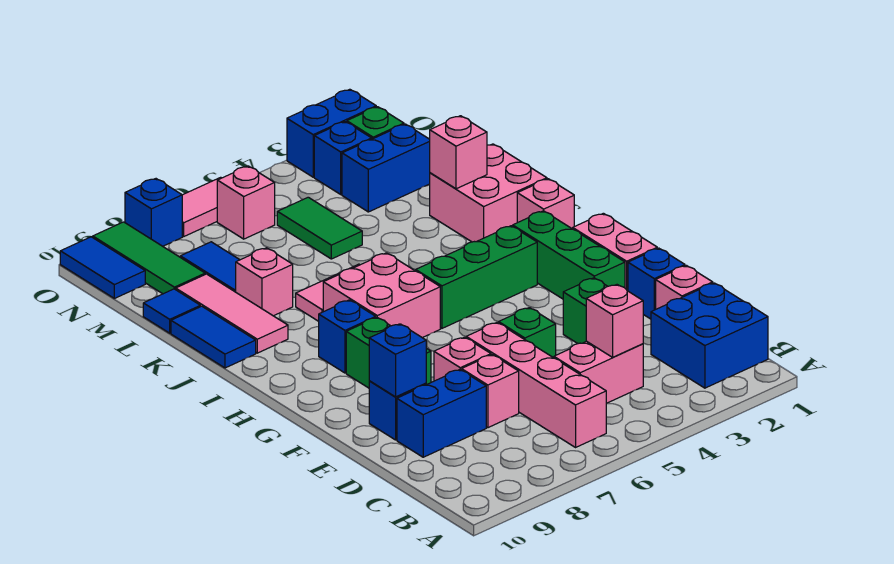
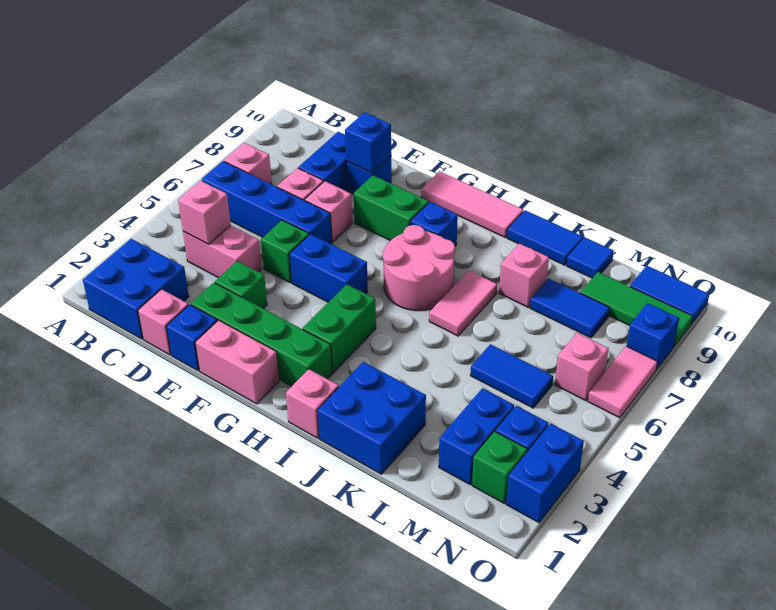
pink 1x4 brick [466,323,606,447] -> blue 1x4 brick [202,161,332,244]
pink 1x2 brick [554,341,643,403] -> pink 1x2 brick turned to [183,225,262,278]
green 1x3 brick [513,211,625,299] -> green 1x4 brick [191,283,332,386]
none -> blue 1x2 brick [289,234,368,302]
green 1x3 brick [416,226,537,328] -> green 1x2 brick [303,284,376,373]
pink 2x2 brick [323,253,440,338] -> pink 2x2 round brick [383,225,455,311]
pink 2x2 brick [430,144,547,242] -> blue 2x2 brick [317,362,426,474]
pink 1x3 tile [176,274,288,353] -> pink 1x3 tile moved to [421,171,523,237]
pink 1x1 brick [430,116,487,189] -> pink 1x1 brick moved to [224,143,272,184]
green 1x2 tile [277,197,362,259] -> blue 1x2 tile [470,344,553,408]

